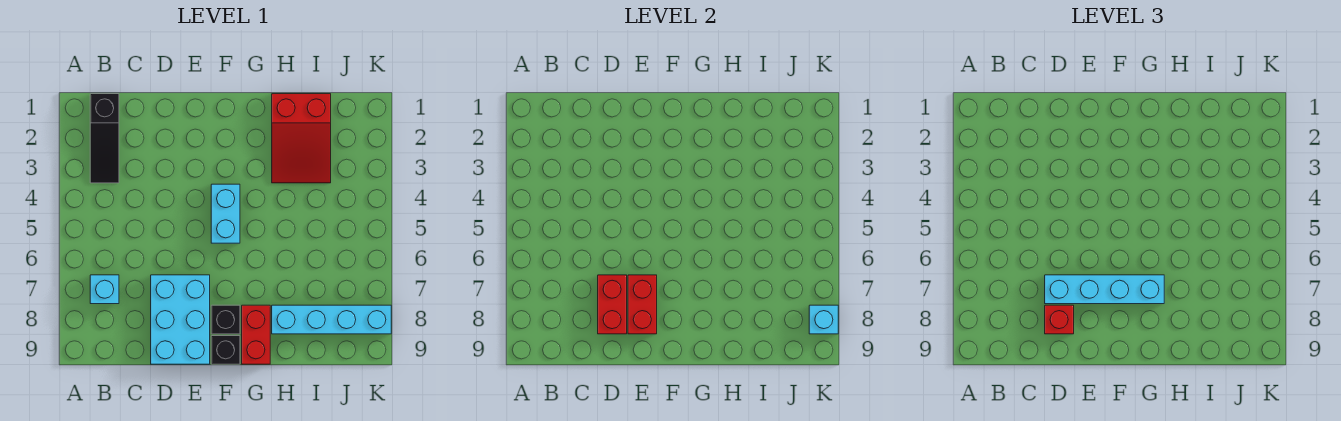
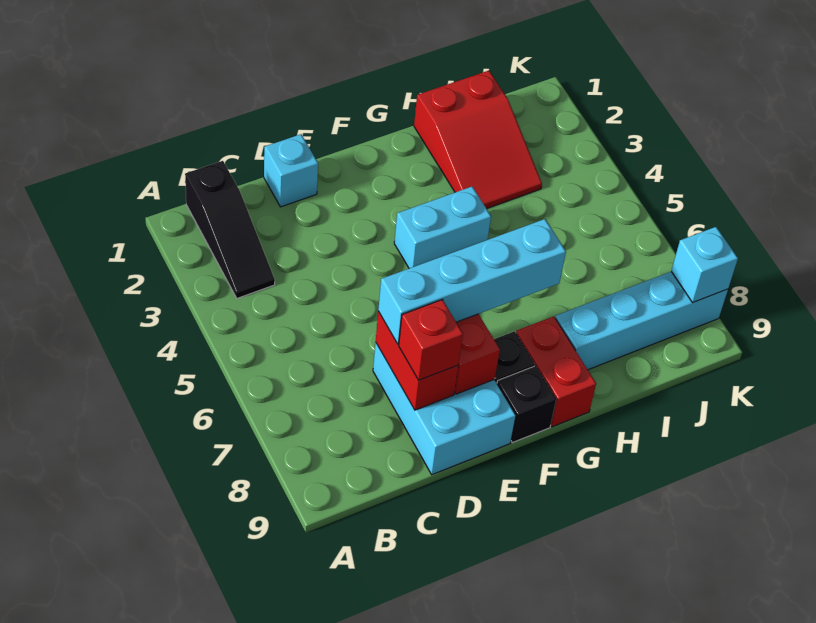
cyan 1x1 brick [90,275,119,304] -> cyan 1x1 brick moved to [264,134,318,207]
cyan 1x2 brick [211,184,240,243] -> cyan 1x2 brick turned to [394,187,491,268]

